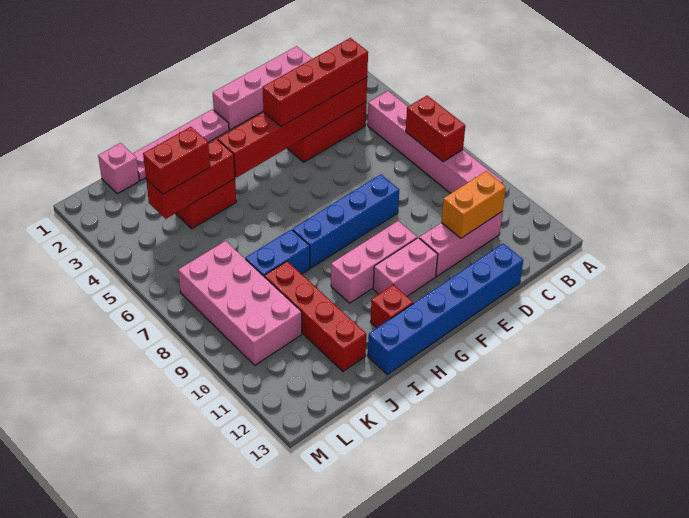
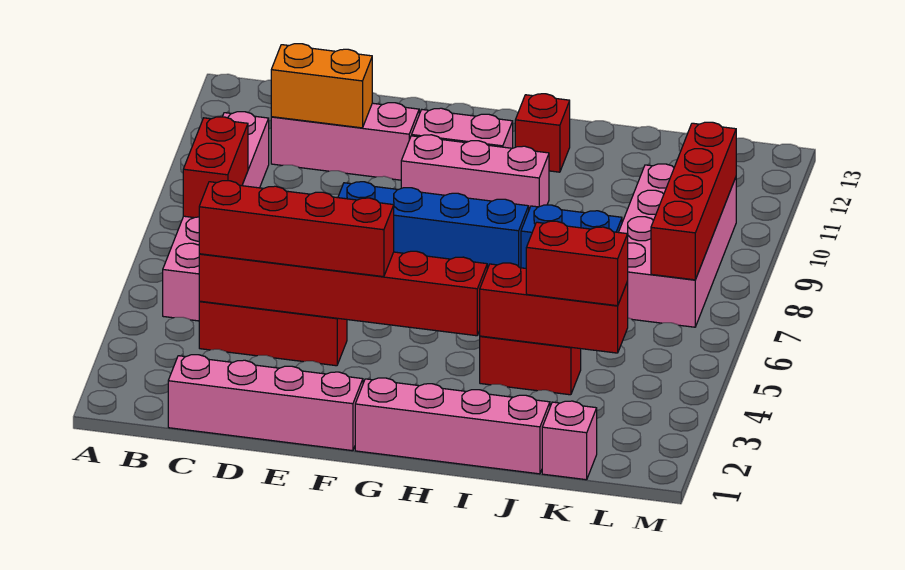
blue 1x6 brick [368,243,523,374] -> none
pink 1x4 plate [132,109,229,180] -> pink 1x4 brick [355,378,550,474]
red 1x4 brick [265,261,366,371] -> red 1x4 brick moved to [651,122,736,280]

